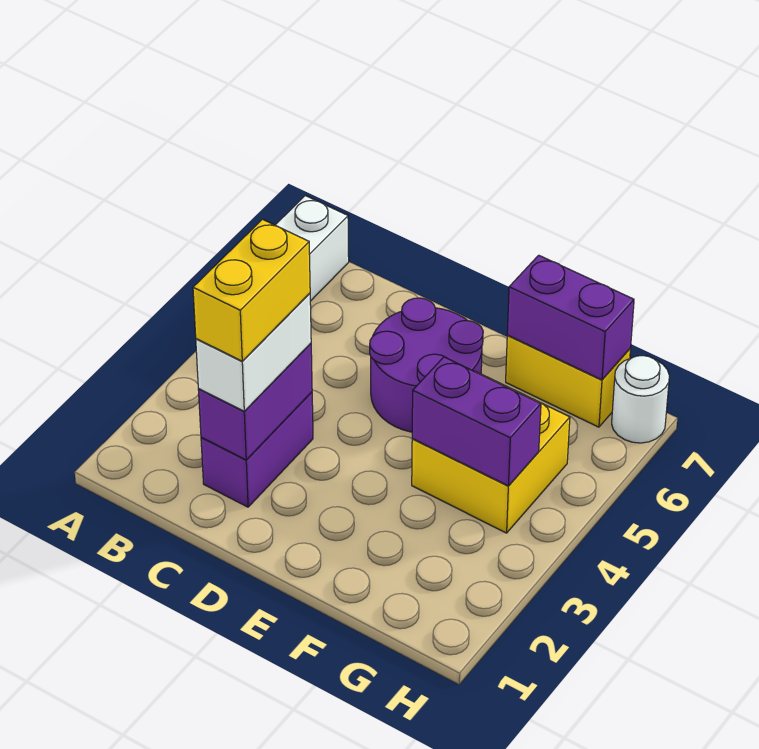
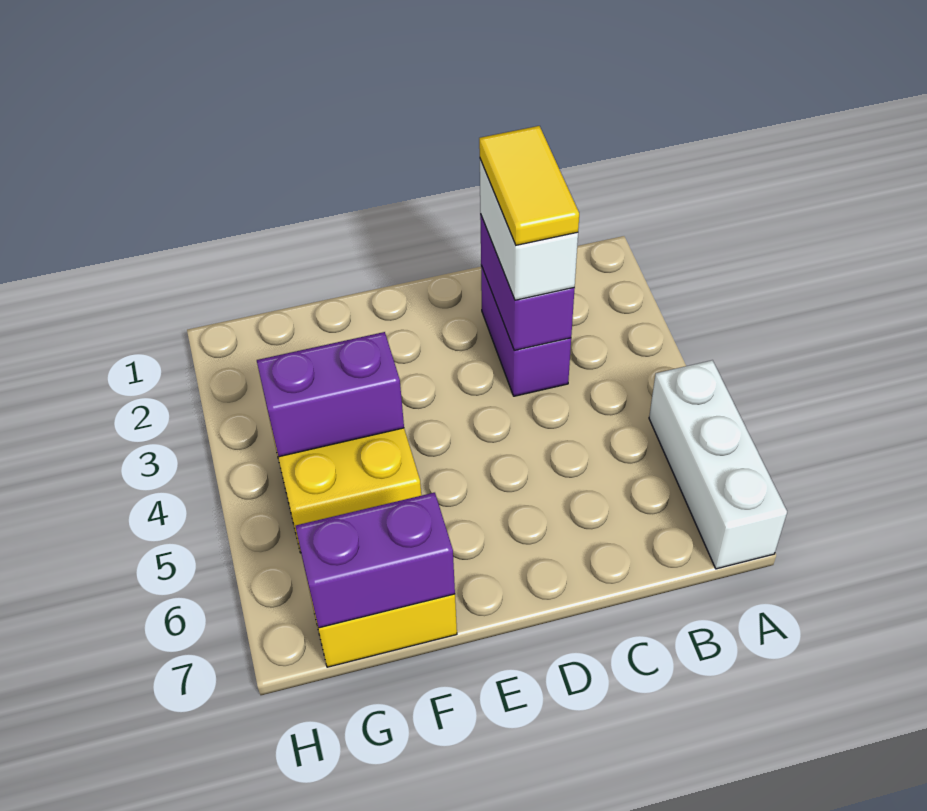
yellow 1x2 brick [193,219,310,361] -> yellow 1x2 tile [479,126,579,245]
purple 2x2 round brick [370,298,483,432] -> none
white 1x1 round brick [612,356,669,443] -> none

